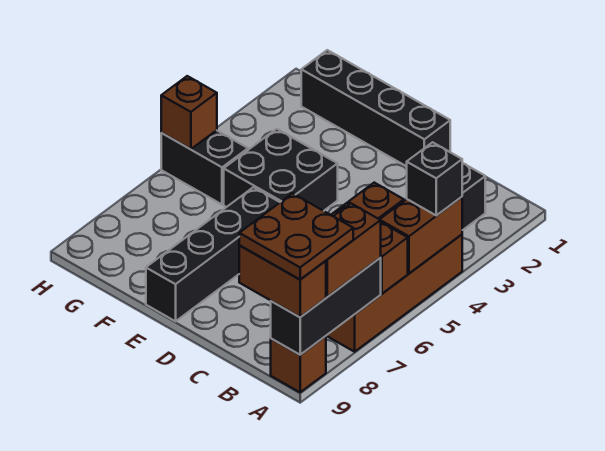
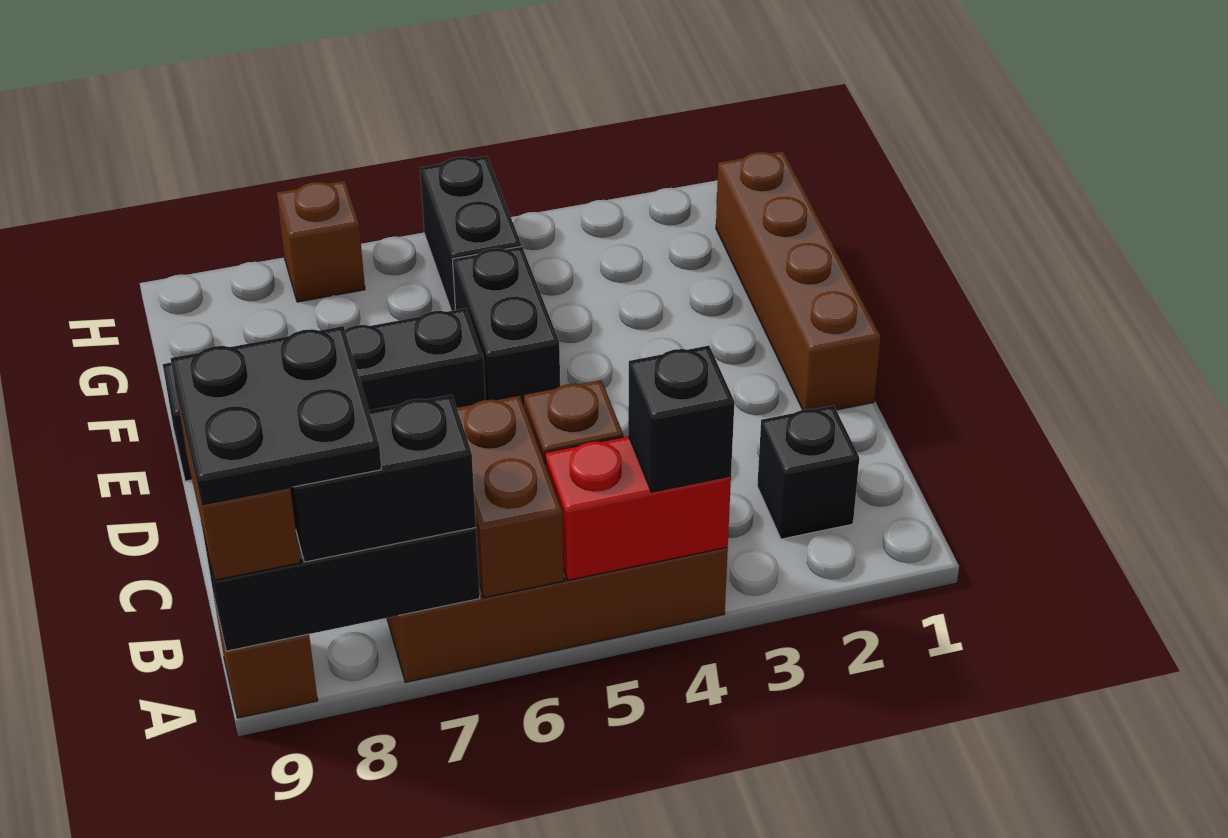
brown 1x2 brick [380,197,462,273] -> red 1x2 brick [545,436,731,580]
brown 1x2 brick [326,203,381,297] -> black 1x2 brick [290,395,476,562]
brown 2x2 plate [239,193,353,279] -> black 2x2 plate [171,326,381,505]
black 1x4 brick [301,50,450,166] -> brown 1x4 brick [716,151,881,410]
black 2x2 brick [224,129,338,211] -> black 1x2 brick [453,246,560,405]
brown 1x1 brick [161,76,217,149] -> brown 1x1 brick moved to [277,181,365,302]

